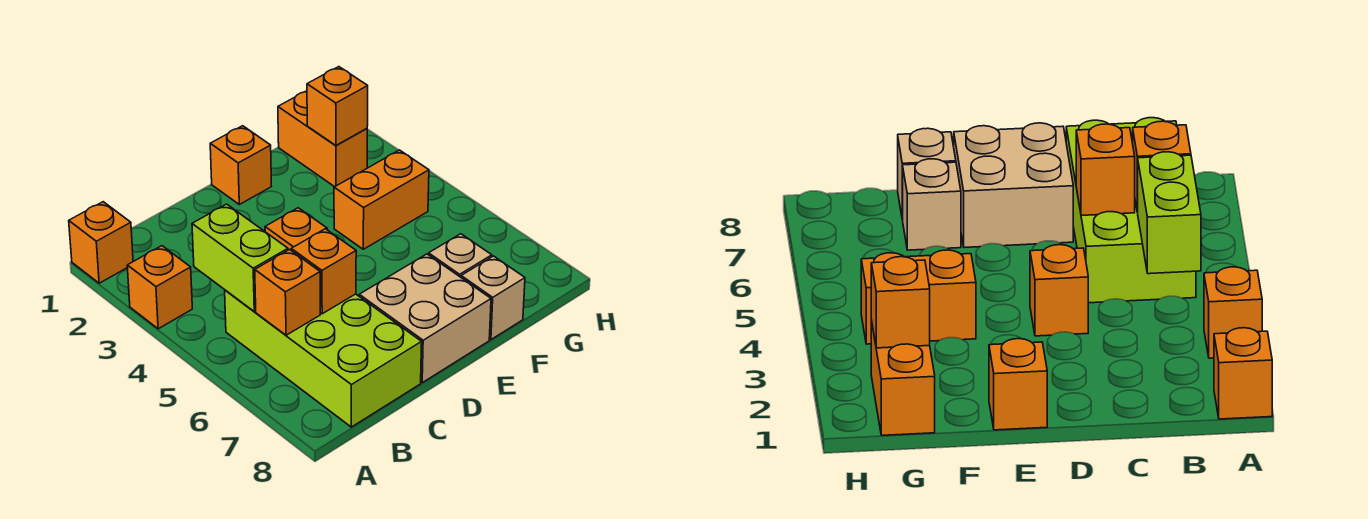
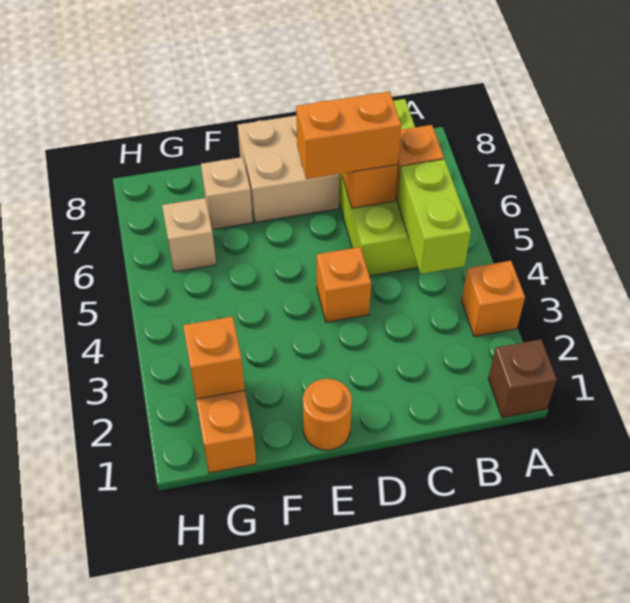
orange 1x1 brick [69,202,133,283] -> brown 1x1 brick [488,339,557,418]
orange 1x1 brick [210,126,271,204] -> orange 1x1 round brick [303,379,352,450]
orange 1x2 brick [334,150,429,249] -> orange 1x2 brick moved to [296,91,401,179]
tan 1x1 brick [461,256,525,340] -> tan 1x1 brick moved to [162,198,216,272]

